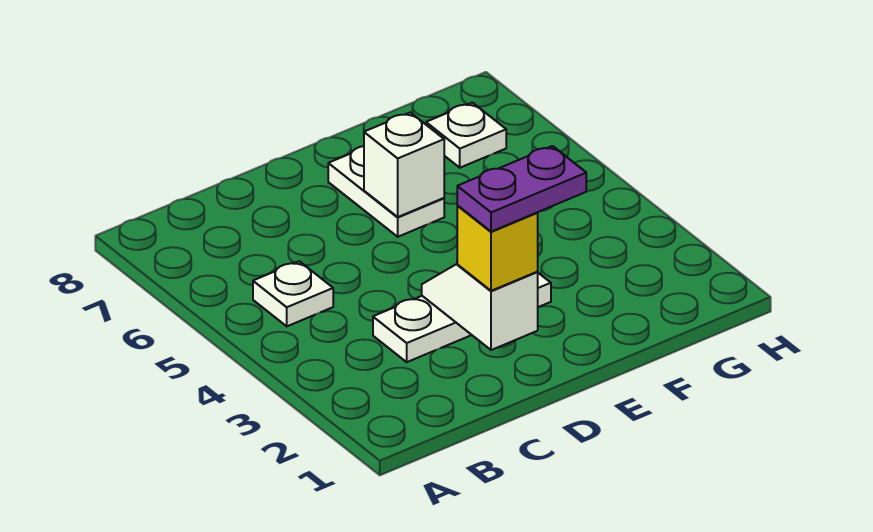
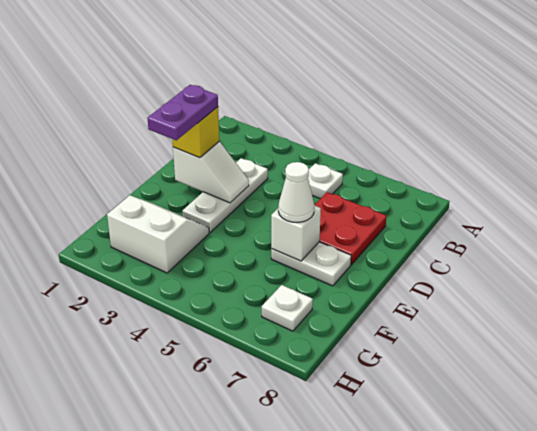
none -> red 2x2 plate [315,192,387,265]
none -> white 1x1 cone [278,162,314,222]
none -> white 2x2 slope [107,195,209,273]

